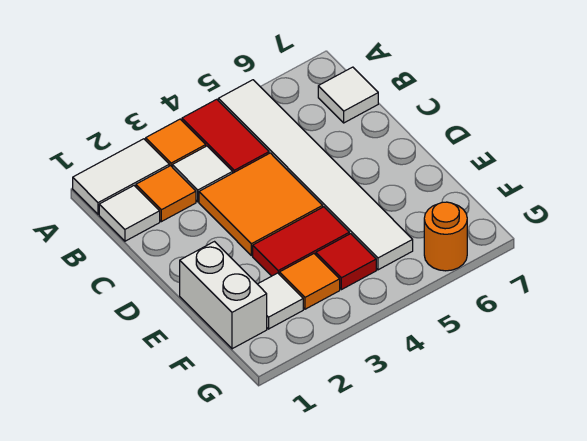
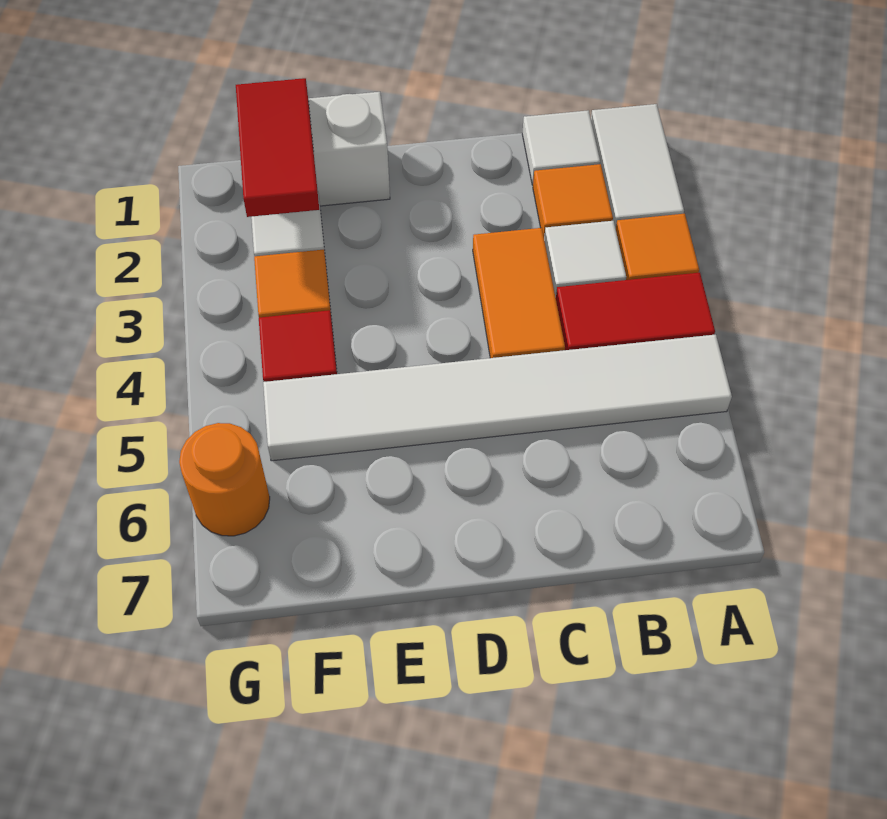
white 1x1 tile [318,67,378,123] -> none
orange 2x2 tile [199,153,323,256] -> orange 1x2 tile [473,228,565,358]
red 1x2 tile [253,207,349,276] -> red 1x2 tile moved to [236,78,319,217]

